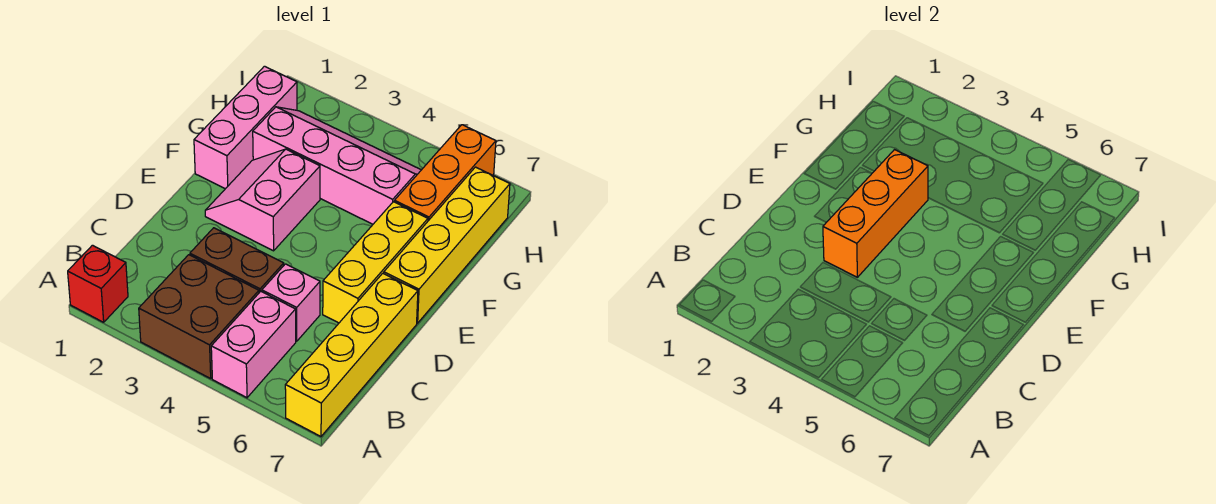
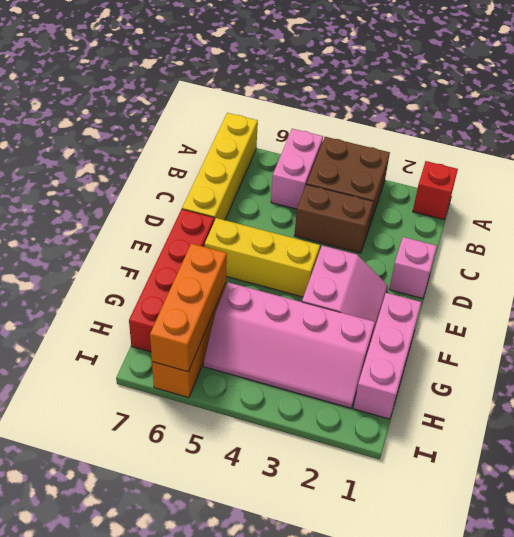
pink 1x1 brick [262,264,320,341] -> pink 1x1 brick moved to [389,237,437,299]
orange 1x3 brick [823,150,928,277] -> orange 1x3 brick moved to [150,244,227,372]
yellow 1x3 brick [323,202,428,323] -> yellow 1x3 brick turned to [205,218,320,297]
yellow 1x4 brick [384,167,510,323] -> red 1x4 brick [129,209,214,352]

